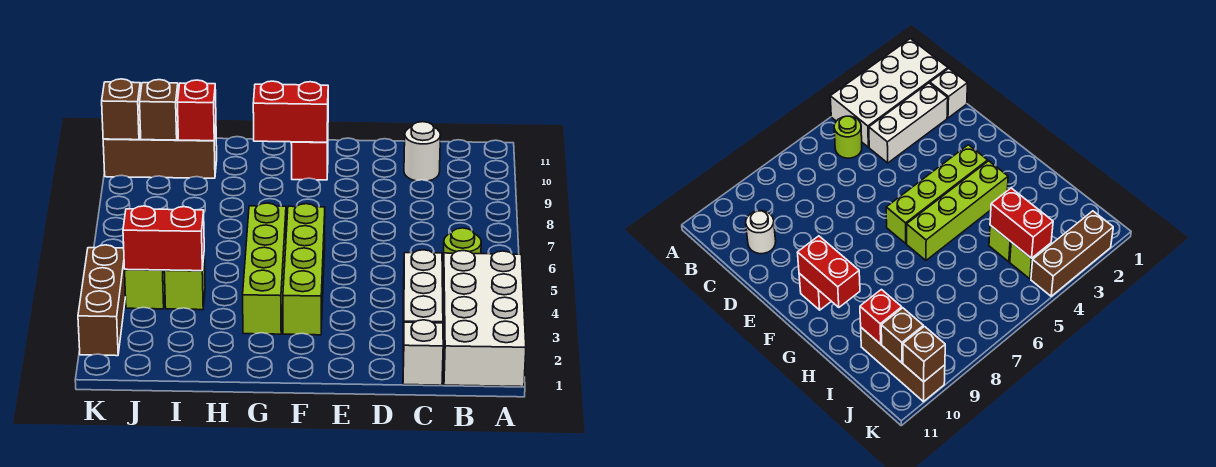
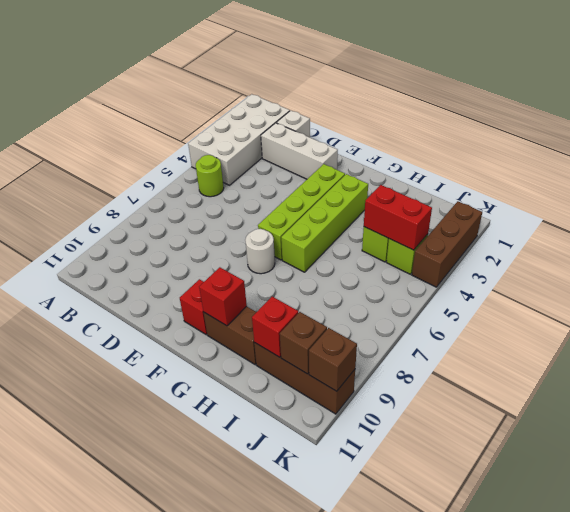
white 1x3 brick [403,250,443,347] -> white 1x3 brick turned to [261,123,338,179]
white 1x1 round brick [404,122,441,181] -> white 1x1 round brick moved to [245,229,275,274]
red 1x2 brick [253,81,328,142] -> red 1x1 brick [199,267,247,326]
none -> brown 1x2 brick [204,306,256,364]

